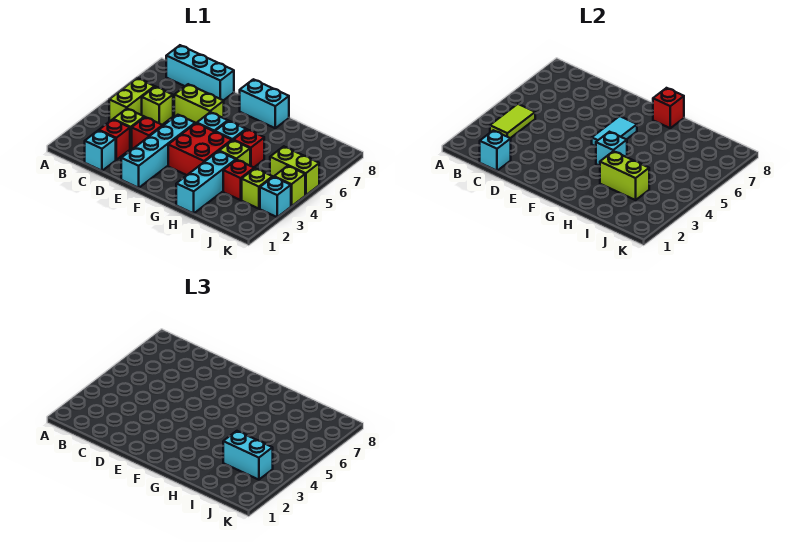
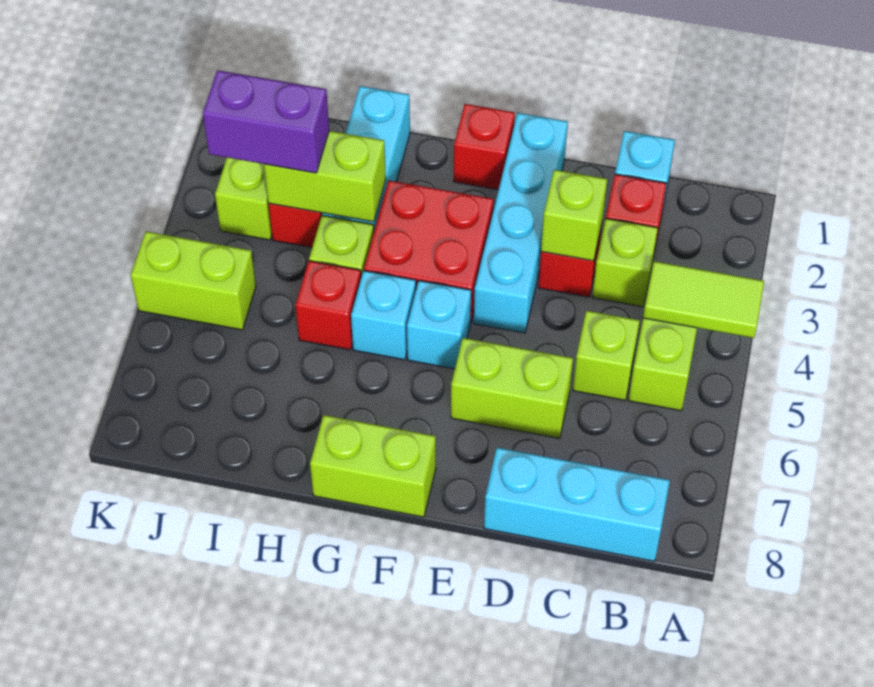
lime 1x2 tile [490,104,535,138] -> lime 1x2 tile turned to [643,261,764,338]
cyan 1x1 brick [480,130,511,171] -> none
cyan 1x2 tile [592,116,637,146] -> none
cyan 1x2 brick [240,79,289,128] -> lime 1x2 brick [310,415,436,517]
cyan 1x1 brick [596,132,627,166] -> none
red 1x1 brick [653,88,684,128] -> red 1x1 brick moved to [454,104,515,190]
cyan 1x2 brick [223,431,273,480] -> purple 1x2 brick [203,70,329,173]
cyan 1x1 brick [260,177,291,217] -> none
lime 1x1 brick [274,166,305,206] -> lime 1x1 brick moved to [541,170,607,261]

